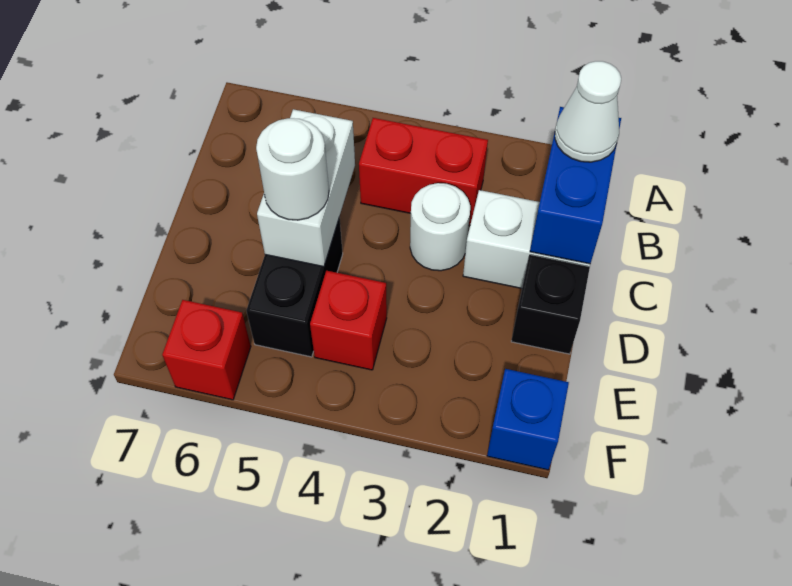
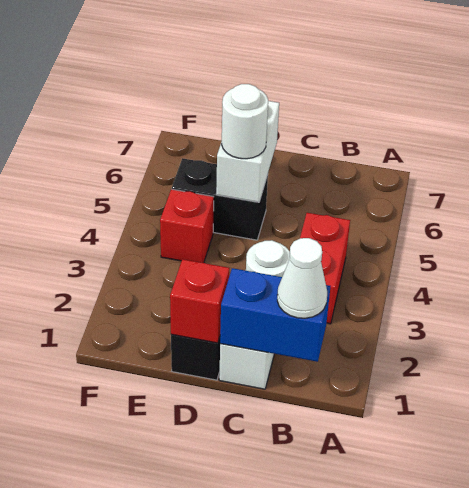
white 1x2 brick [257,109,355,267] -> white 1x2 brick turned to [216,101,279,202]
blue 1x1 brick [487,369,569,470] -> none
red 1x1 brick [162,300,251,400] -> red 1x1 brick moved to [170,259,229,343]

